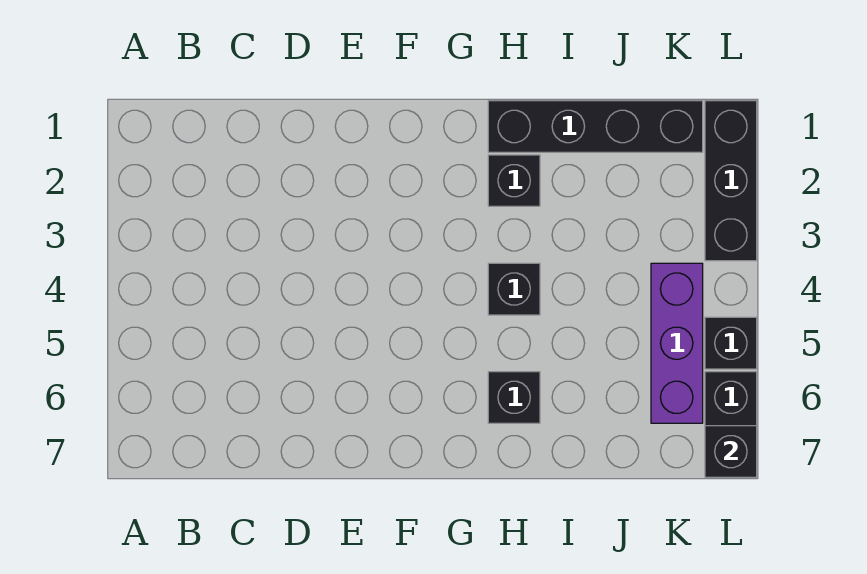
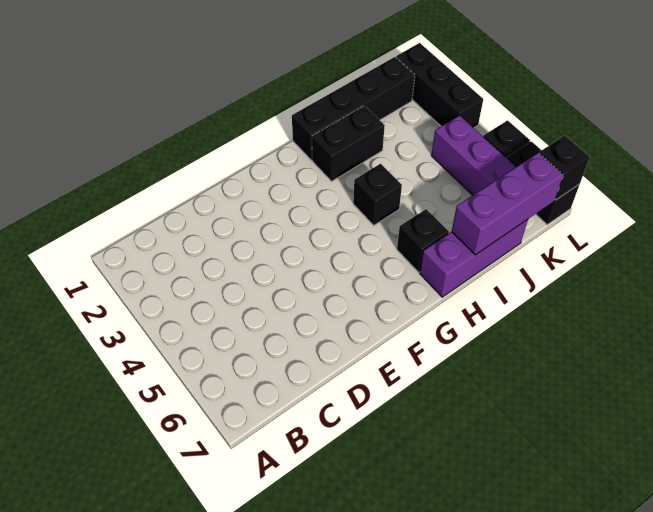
black 1x1 brick [488,155,540,206] -> black 1x2 brick [312,106,385,181]
none -> purple 1x3 brick [420,220,528,297]
none -> purple 1x3 brick [452,153,563,255]

